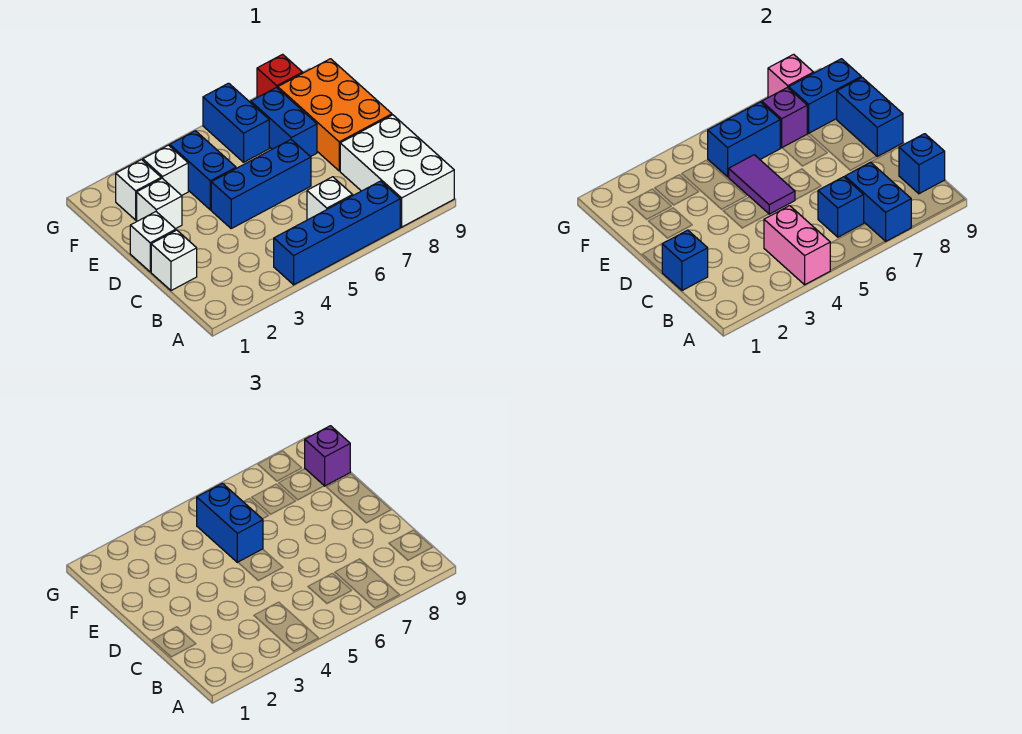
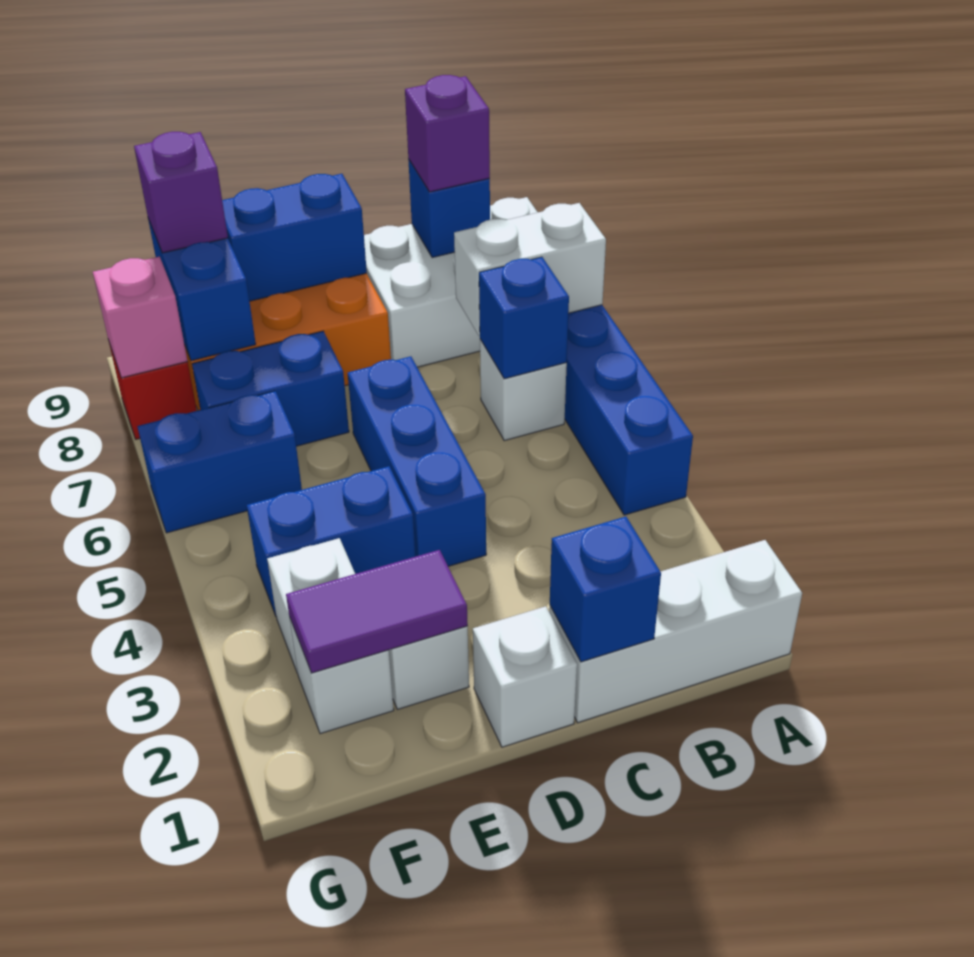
pink 1x2 brick [764,206,830,285] -> none
blue 1x2 brick [845,162,911,241] -> white 1x2 brick [454,203,606,336]
white 1x1 brick [151,230,197,291] -> white 1x3 brick [549,540,802,723]
purple 1x2 tile [729,155,795,214] -> purple 1x2 tile moved to [286,550,468,673]
blue 1x2 brick [197,483,263,562] -> none
blue 1x2 brick [708,102,780,177] -> none
purple 1x1 brick [762,87,807,148] -> purple 1x1 brick moved to [405,75,490,192]

